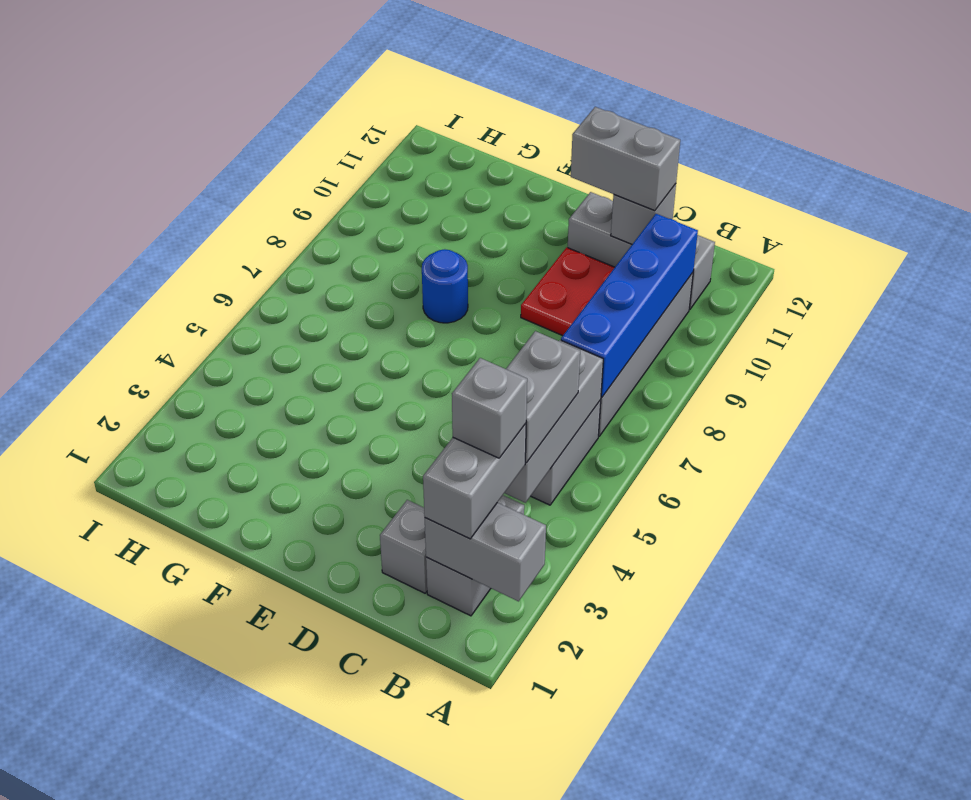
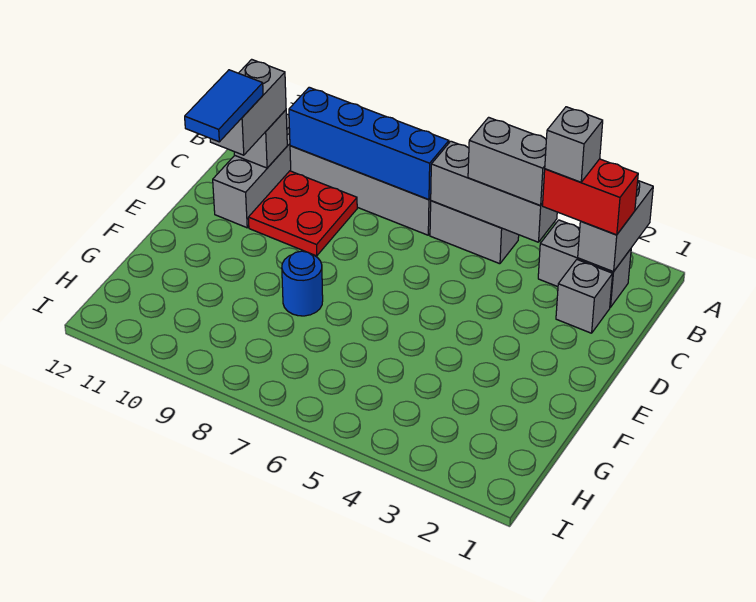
grey 1x2 brick [423,424,526,539] -> red 1x2 brick [542,159,638,235]
none -> blue 1x2 tile [185,70,263,142]

